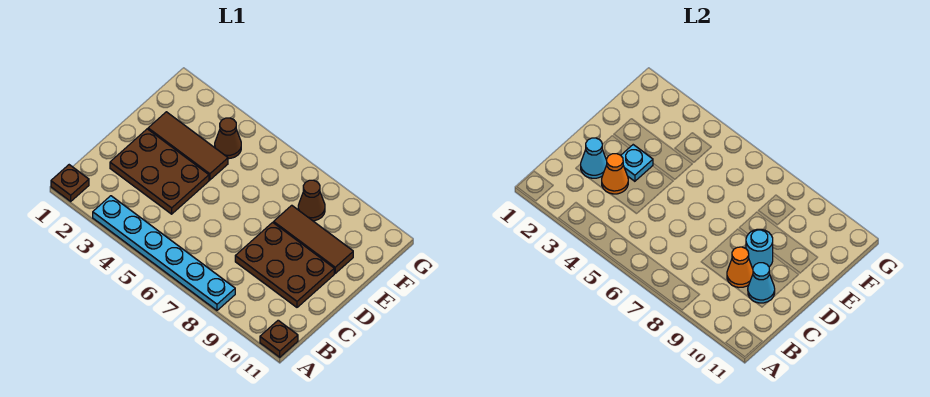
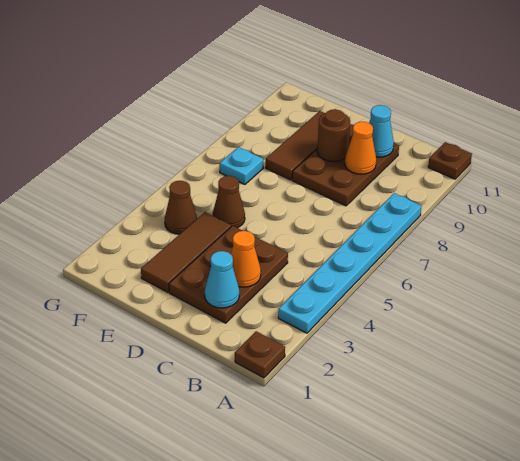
cyan 1x1 plate [621,145,653,181] -> cyan 1x1 plate moved to [220,147,263,184]
cyan 1x1 round brick [746,229,773,269] -> brown 1x1 round brick [317,109,350,162]
brown 1x1 cone [298,180,325,221] -> brown 1x1 cone moved to [213,176,245,228]

